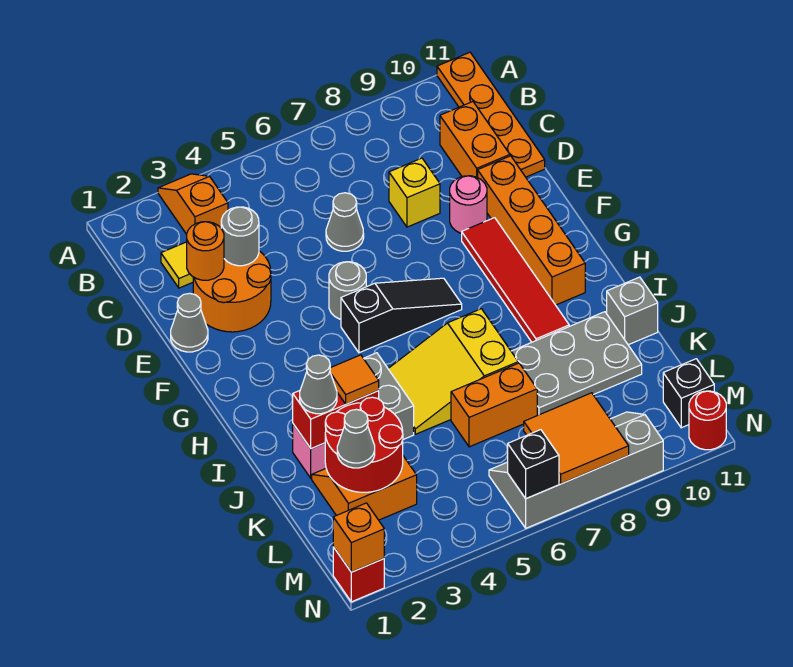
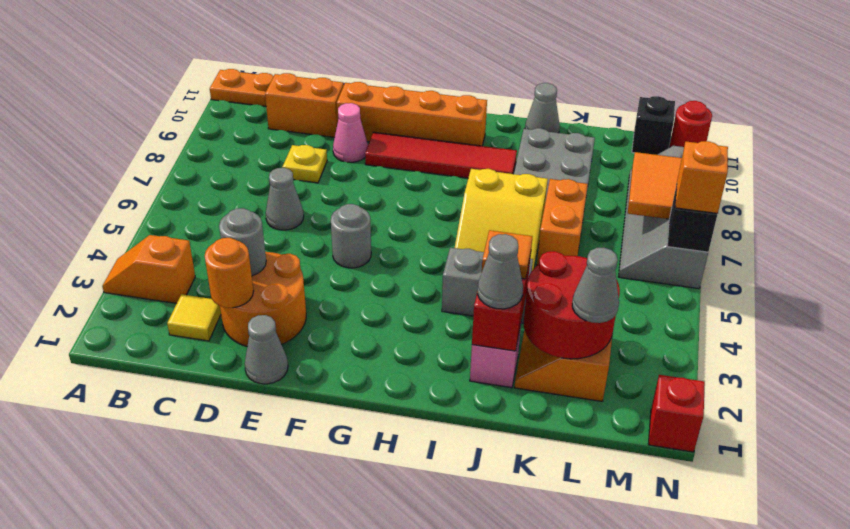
yellow 1x1 brick [389,158,440,227] -> yellow 1x1 plate [282,145,327,183]
pink 1x1 round brick [450,176,487,233] -> pink 1x1 cone [333,103,368,162]
black 1x3 slope [341,278,462,353] -> none
grey 1x1 brick [607,277,658,345] -> grey 1x1 cone [525,83,560,133]
orange 1x1 brick [333,503,384,572] -> orange 1x1 brick moved to [675,141,728,213]

